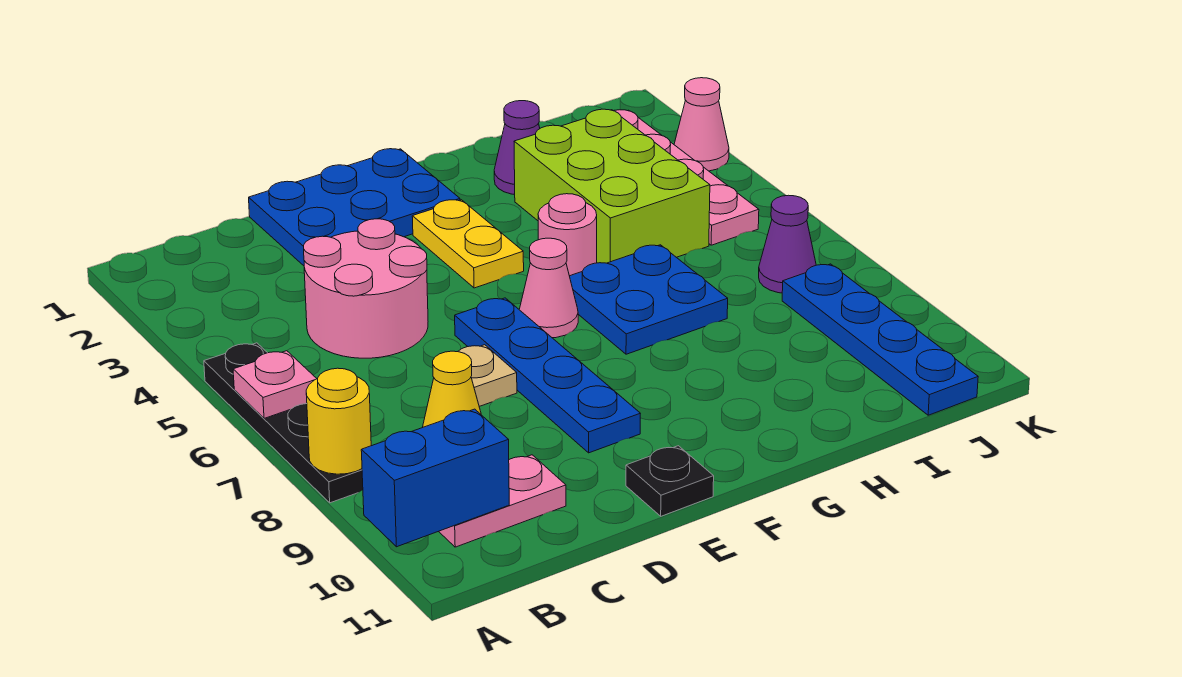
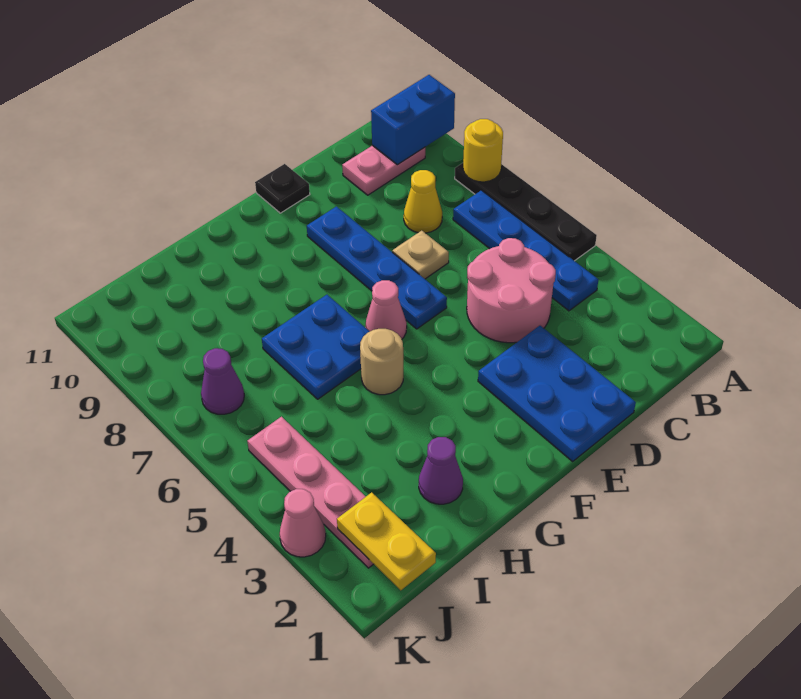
pink 1x1 plate [233,351,317,418] -> none
blue 2x3 plate [249,149,460,266] -> blue 2x3 plate turned to [478,326,636,461]
yellow 1x2 plate [412,200,524,288] -> yellow 1x2 plate moved to [337,492,436,590]
pink 1x1 round brick [538,194,597,276] -> tan 1x1 round brick [360,329,403,395]
lime 2x3 brick [514,109,710,263] -> none
blue 1x4 plate [782,264,978,415] -> blue 1x4 plate moved to [453,190,598,311]

